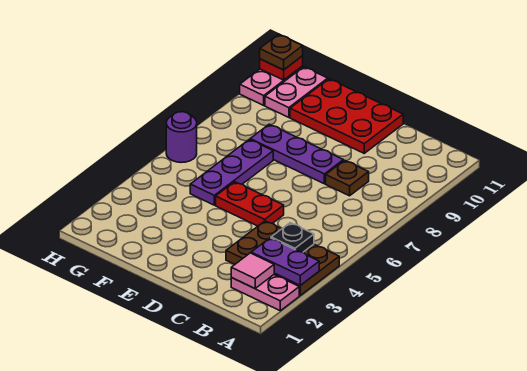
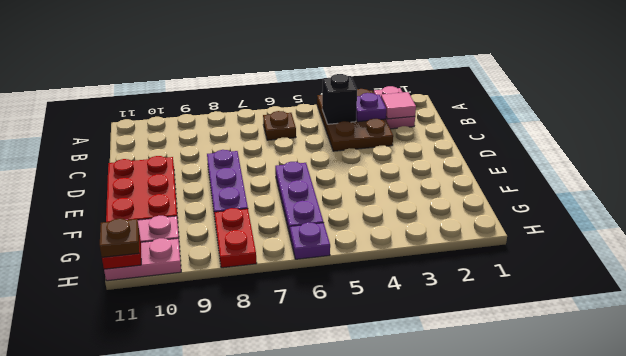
purple 1x2 plate [251,238,319,285] -> purple 1x1 plate [356,93,386,122]
black 1x1 plate [271,223,314,252] -> black 1x1 brick [322,74,357,124]
brown 1x1 plate [326,160,369,196] -> brown 1x1 plate moved to [263,111,296,140]
red 1x2 plate [216,182,284,226] -> red 1x2 plate moved to [214,208,257,268]
purple 1x3 plate [190,139,273,205] -> purple 1x3 plate turned to [275,162,324,235]
purple 1x1 round brick [166,112,197,162] -> purple 1x1 plate [290,222,330,259]

